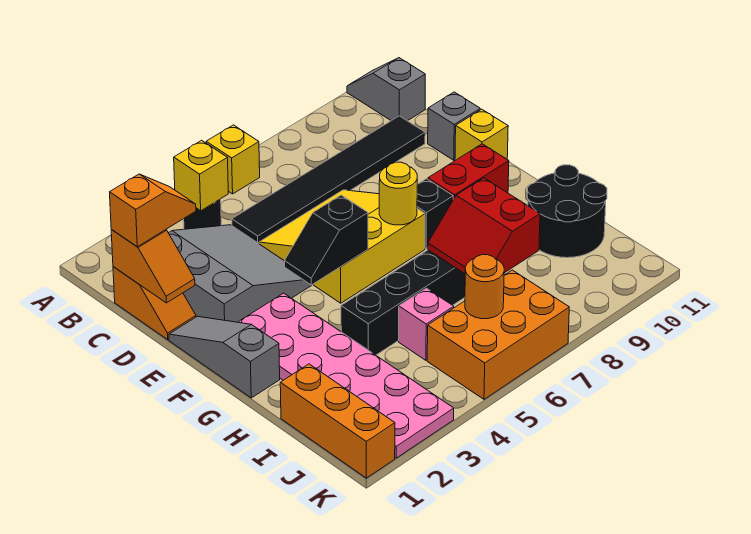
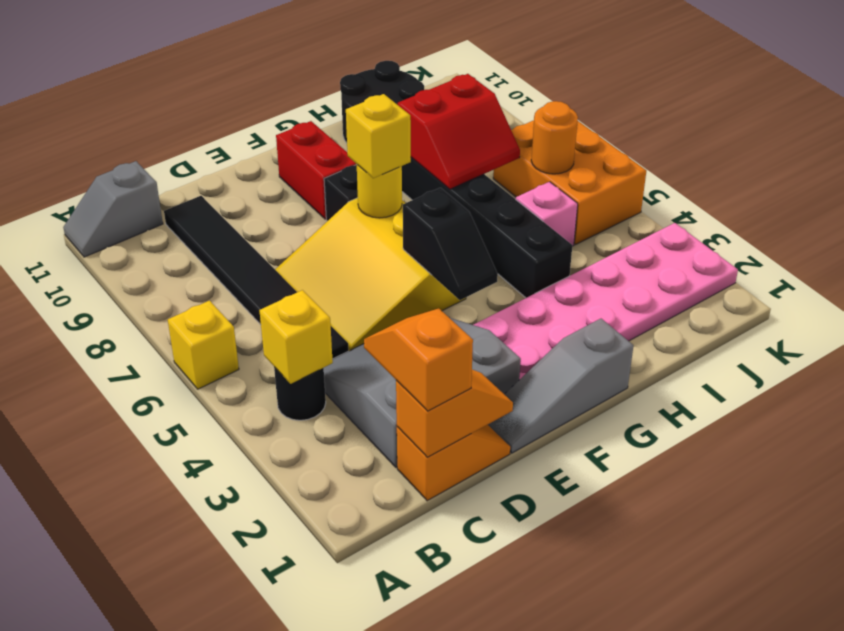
grey 1x1 brick [428,92,480,160] -> none
yellow 1x1 brick [455,109,508,160] -> yellow 1x1 brick moved to [346,94,411,178]
orange 1x3 brick [280,364,395,478] -> none

